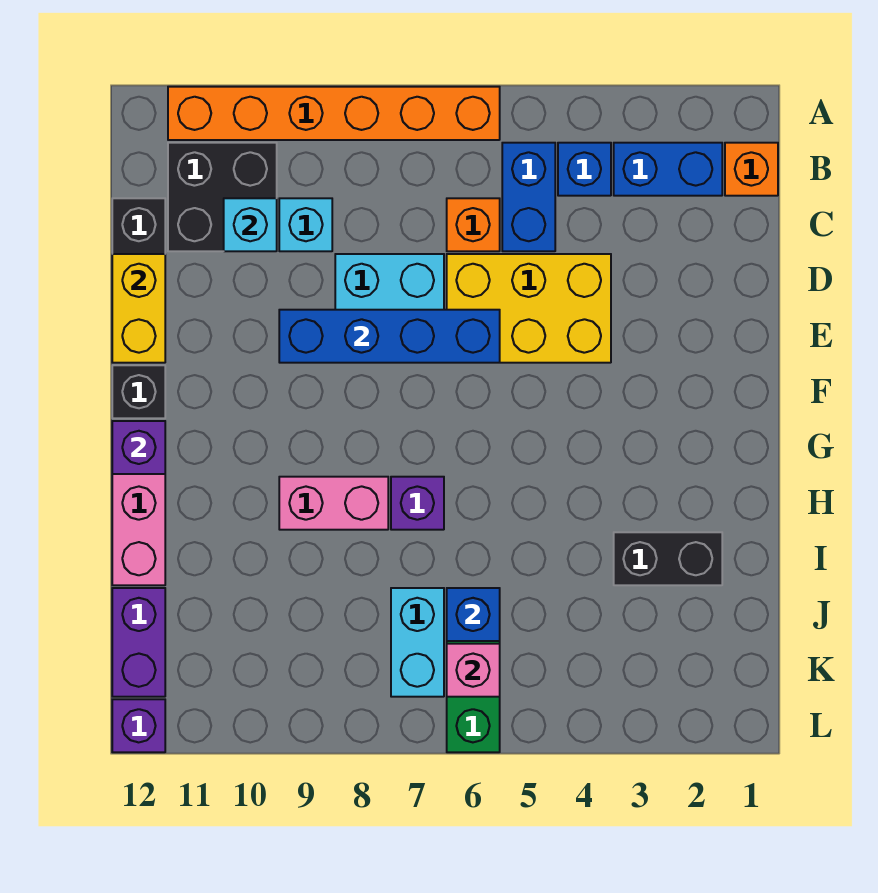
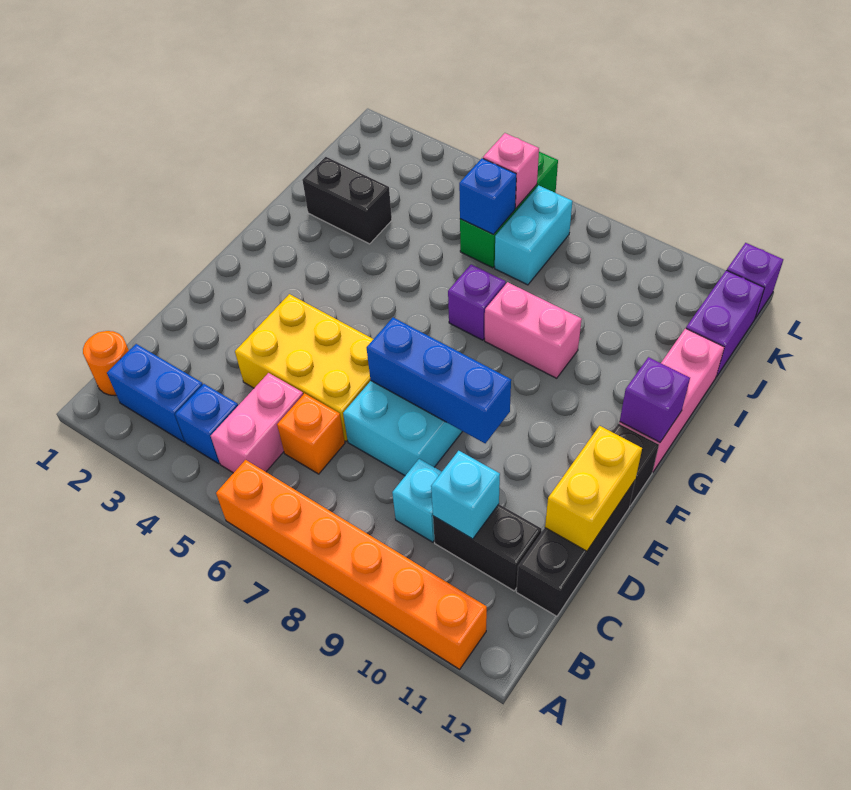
orange 1x1 brick [725,143,778,196] -> orange 1x1 round brick [83,331,129,396]
blue 1x2 brick [502,143,555,251] -> pink 1x2 brick [211,373,303,473]
black 2x2 brick [168,143,277,251] -> black 1x2 brick [433,504,542,591]
blue 1x4 brick [279,310,500,363] -> blue 1x3 brick [367,318,511,443]

